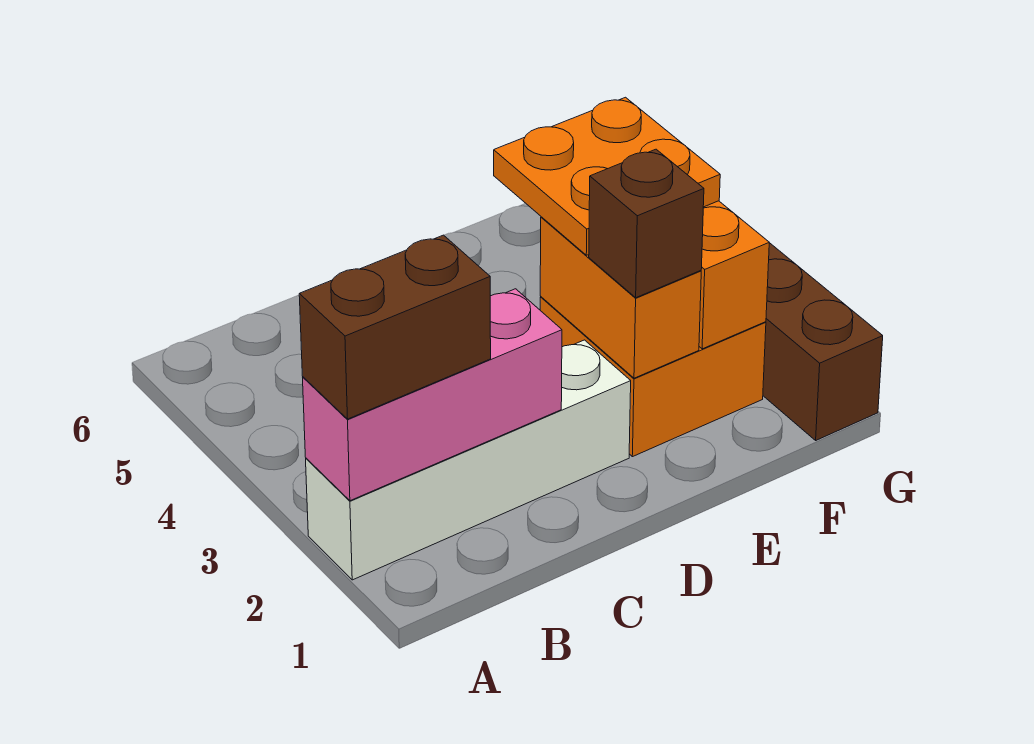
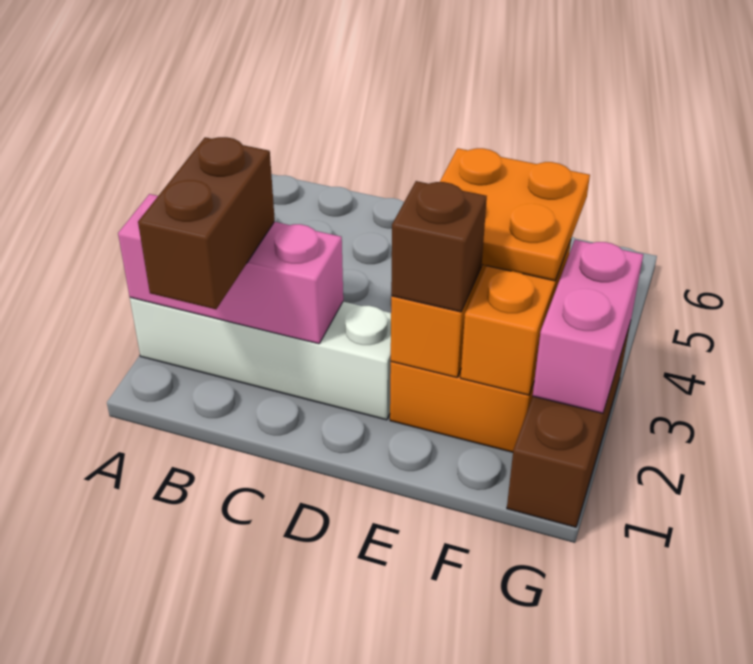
brown 1x2 brick [299,235,491,419] -> brown 1x2 brick turned to [138,137,275,309]
none -> pink 1x2 brick [533,240,643,413]

